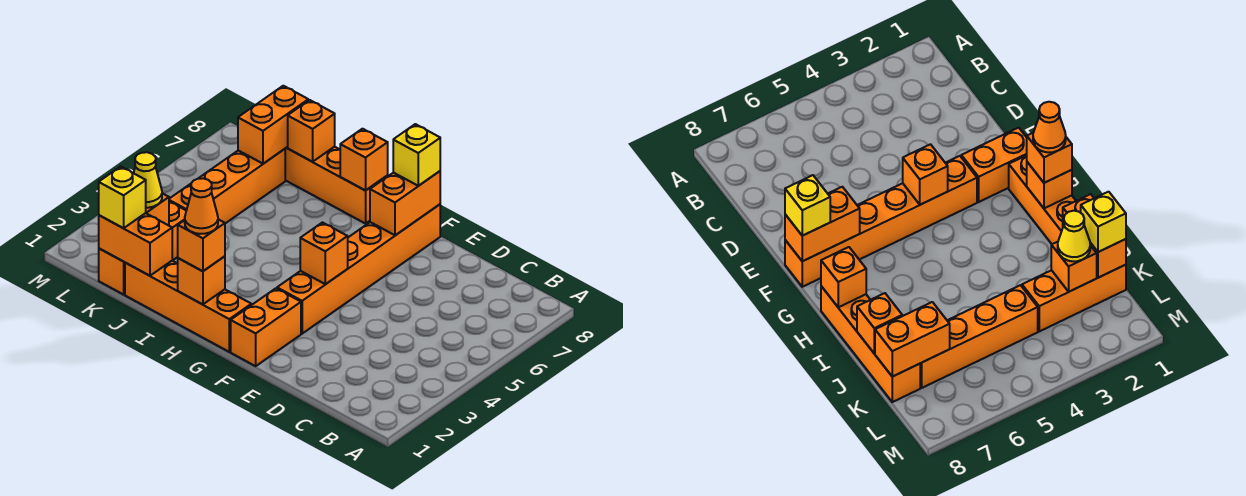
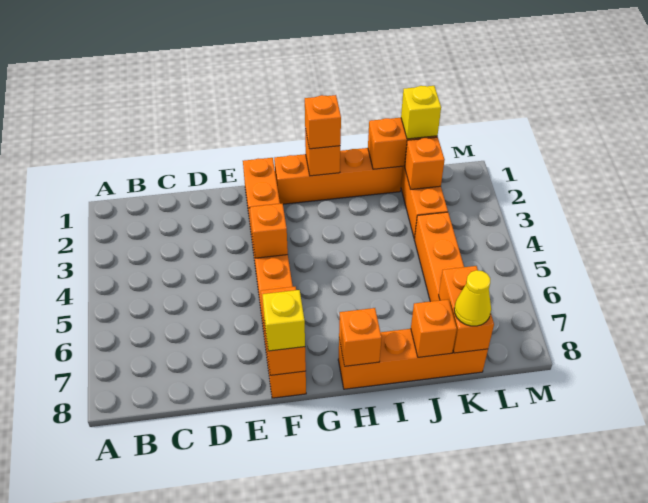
orange 1x1 cone [185,178,218,234] -> none
yellow 1x1 cone [134,152,162,208] -> yellow 1x1 cone moved to [454,270,491,326]

